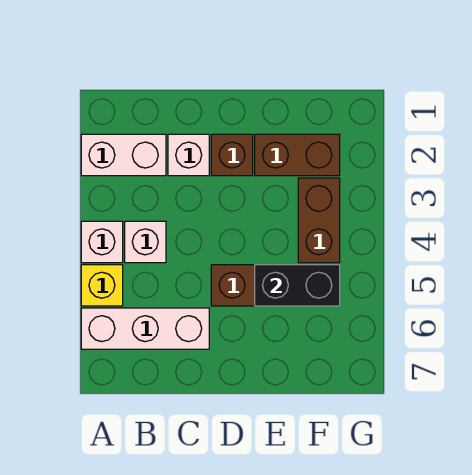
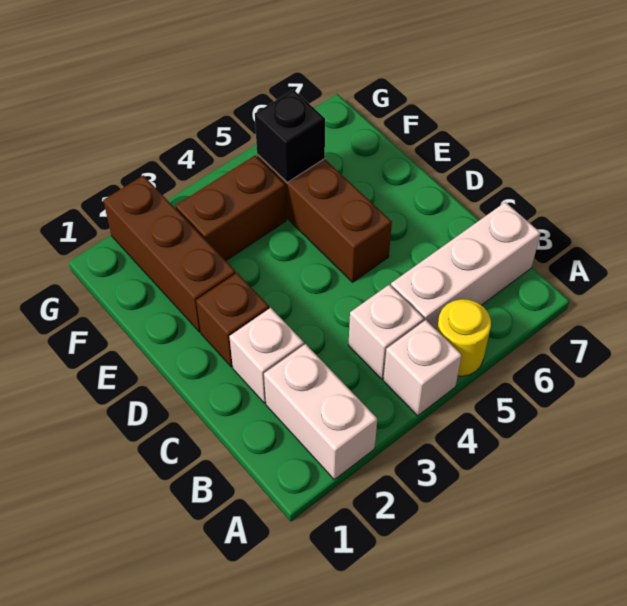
yellow 1x1 brick [81,265,123,306] -> yellow 1x1 round brick [437,299,491,376]
white 1x3 brick [81,308,209,349] -> white 1x3 brick turned to [391,202,541,330]
brown 1x2 brick [255,134,340,176] -> brown 1x3 brick [103,175,236,332]
black 1x2 brick [255,265,340,306] -> black 1x1 brick [255,90,325,182]

